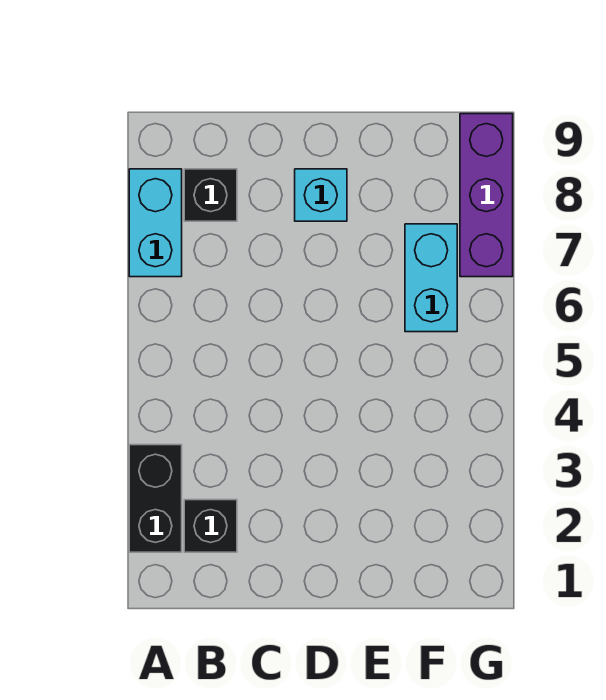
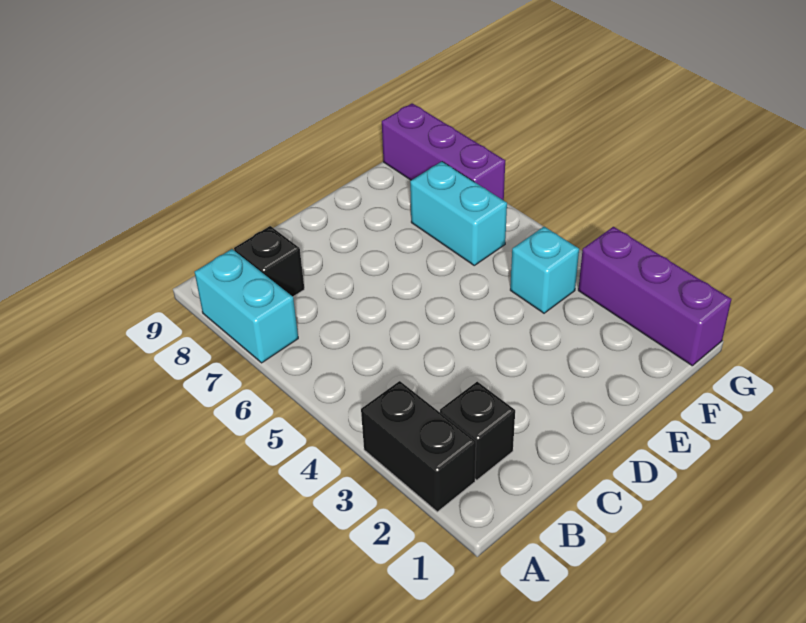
cyan 1x1 brick [295,169,347,221] -> cyan 1x1 brick moved to [510,227,579,313]
none -> purple 1x3 brick [578,227,731,366]

